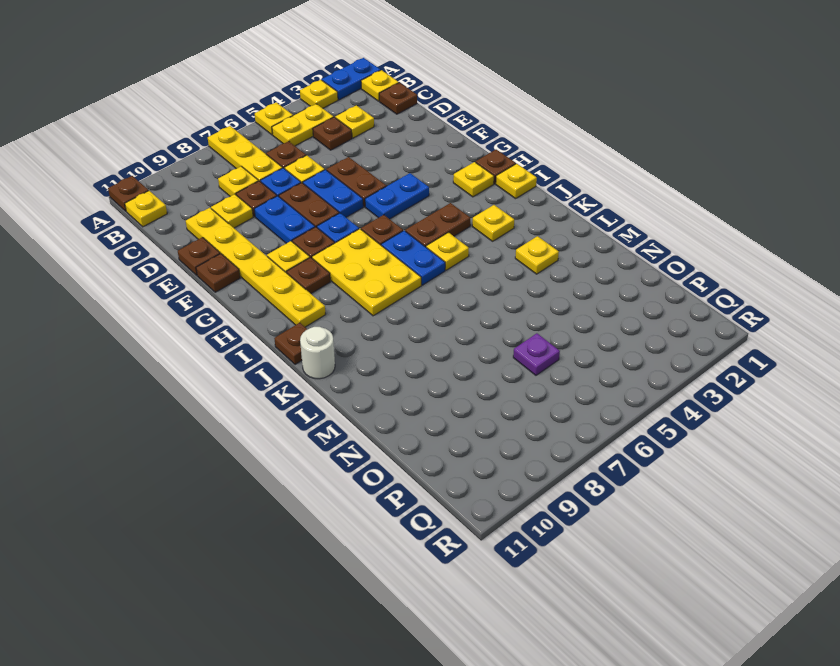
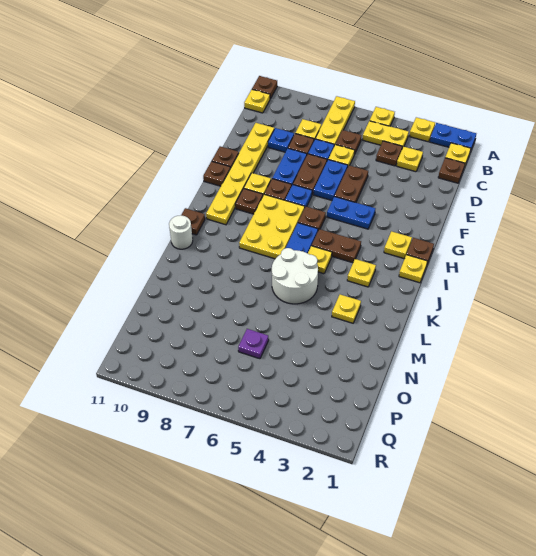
yellow 1x1 plate [211,194,253,228] -> blue 1x1 plate [268,128,294,152]
brown 1x1 plate [178,237,220,275] -> brown 1x1 plate moved to [203,161,231,186]
none -> white 2x2 round brick [272,248,318,304]

